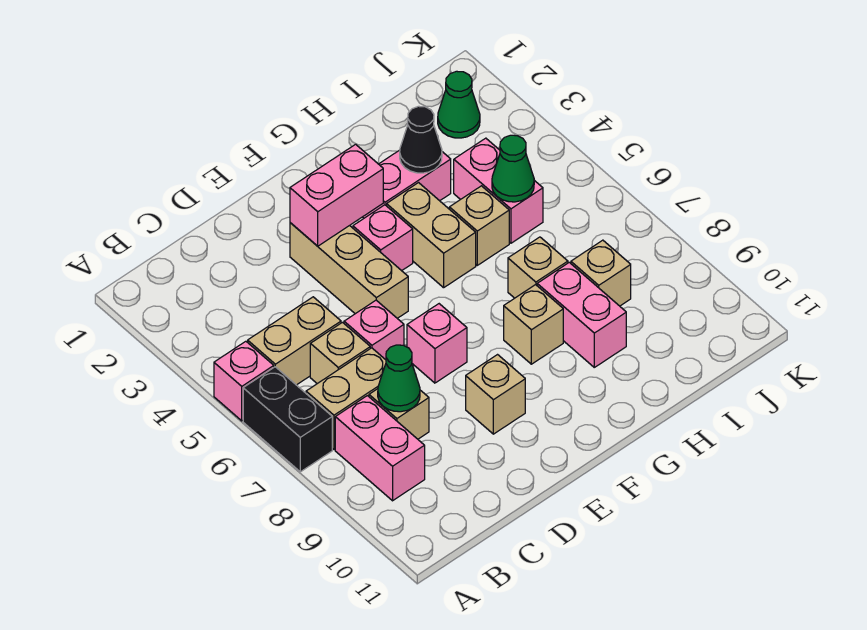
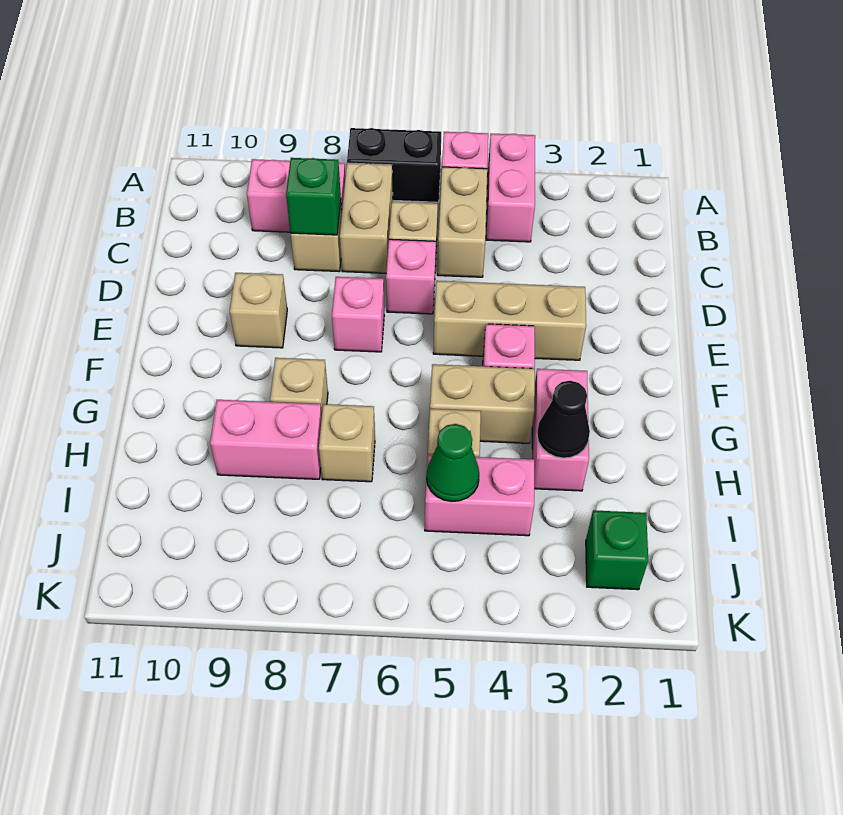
green 1x1 cone [378,345,420,412] -> green 1x1 brick [286,158,341,235]
pink 1x2 brick [290,144,383,246] -> pink 1x2 brick moved to [486,134,535,242]
tan 1x1 brick [571,240,631,306] -> none
green 1x1 cone [438,71,480,138] -> green 1x1 brick [586,510,648,590]

